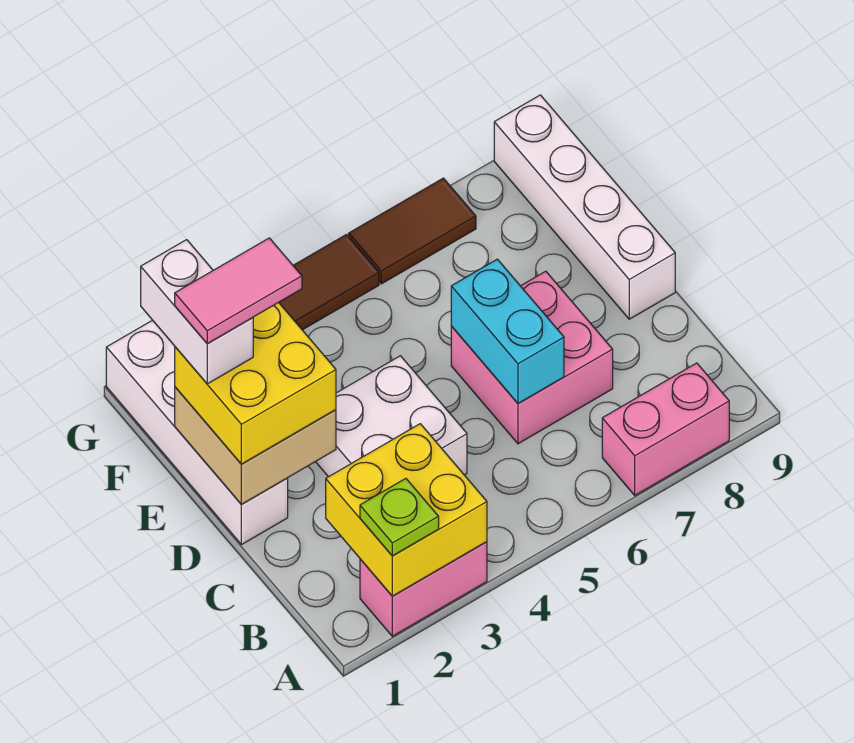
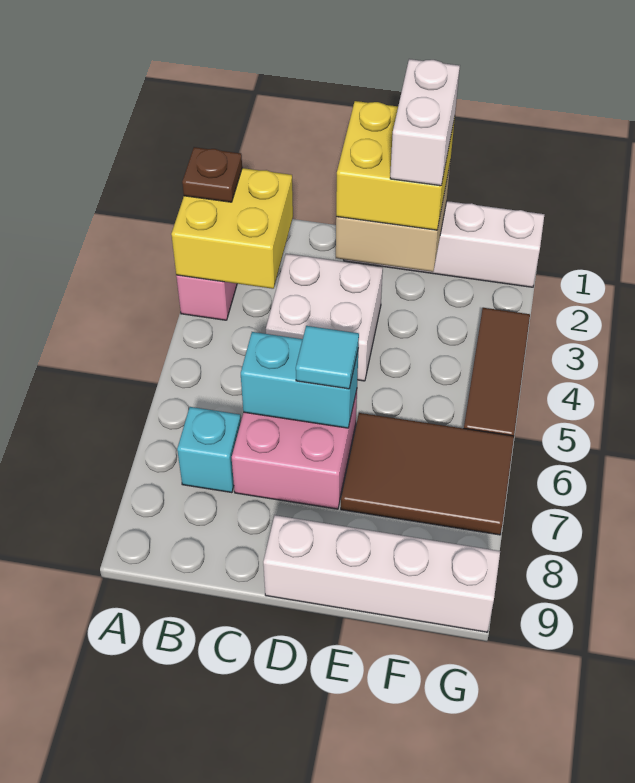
lime 1x1 plate [360,479,439,556] -> brown 1x1 plate [182,147,242,202]
pink 1x2 brick [602,363,729,495] -> none
none -> cyan 1x1 brick [177,407,241,493]
none -> cyan 1x1 tile [296,326,359,389]
white 1x2 brick [141,240,253,384] -> white 1x2 brick turned to [390,59,460,186]
pink 1x2 tile [175,238,302,344] -> none
brown 1x2 tile [349,178,476,284] -> brown 2x3 tile [341,413,514,535]

